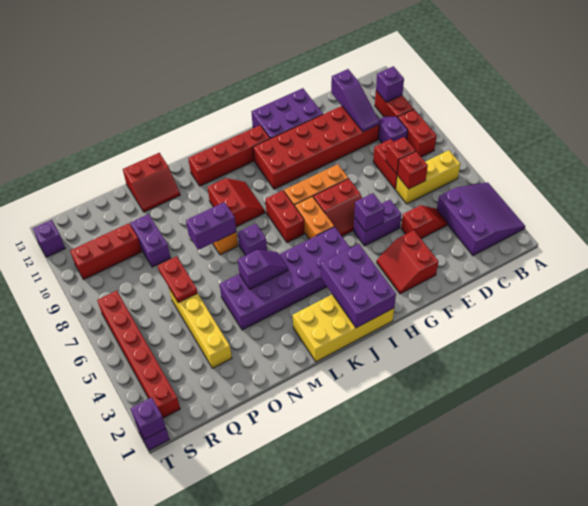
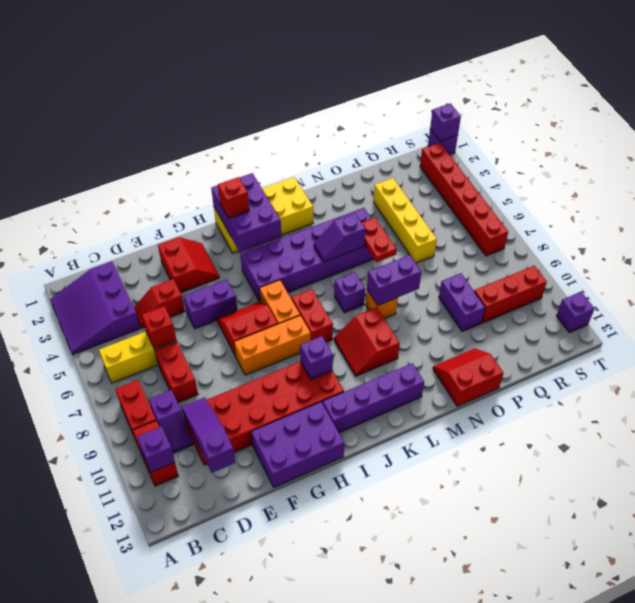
red 1x1 brick [386,137,416,174] -> red 1x1 brick moved to [218,177,249,218]
purple 1x1 brick [354,193,385,232] -> purple 1x1 brick moved to [300,336,333,380]
red 1x4 brick [188,125,270,186] -> purple 1x4 brick [323,363,424,433]
red 1x2 plate [158,256,198,303] -> red 1x2 plate moved to [362,218,397,262]

